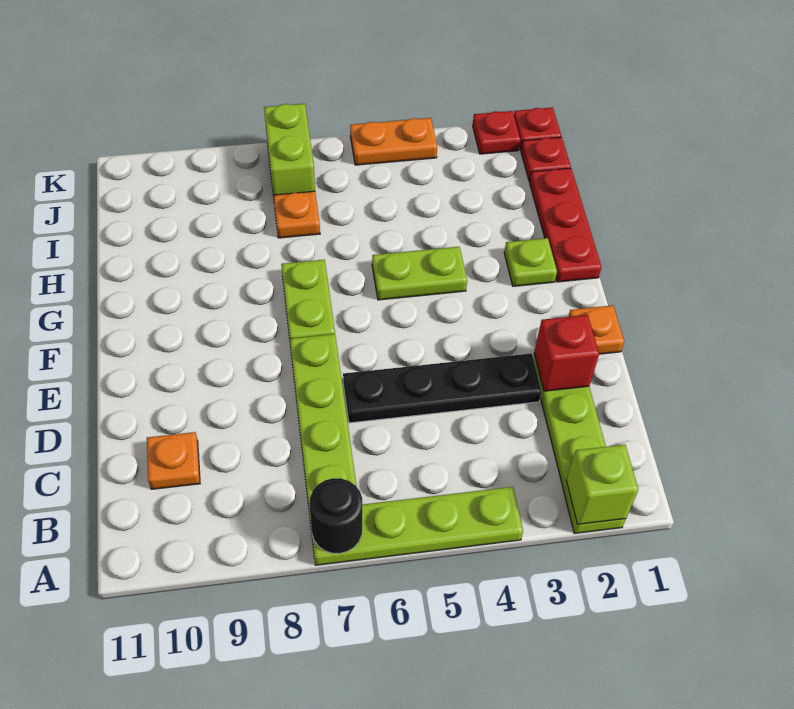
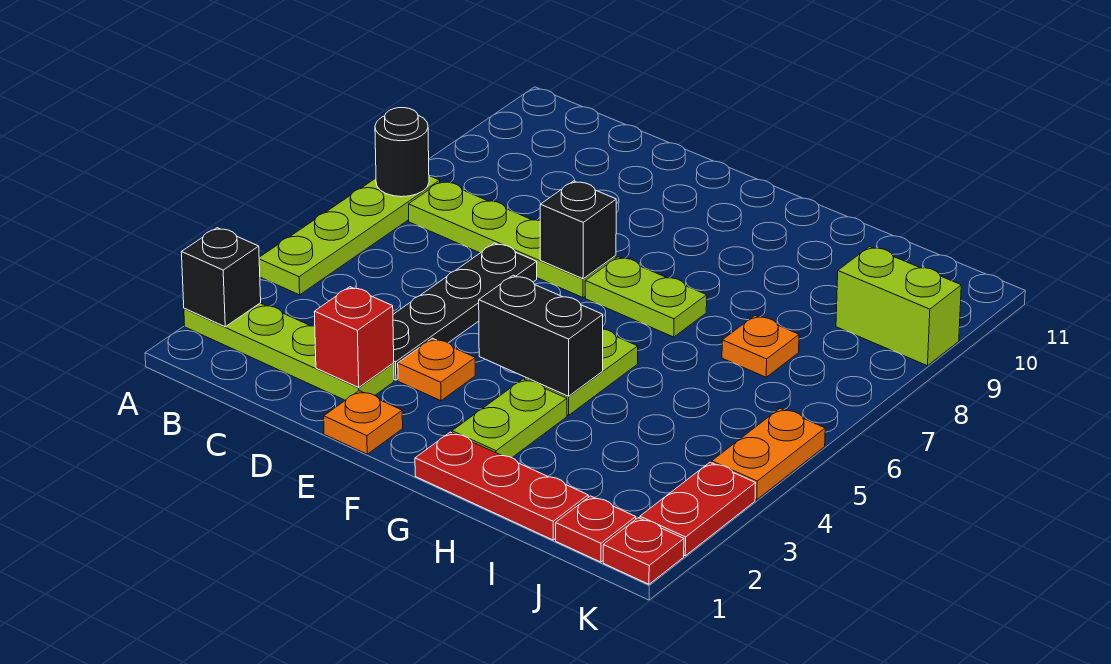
lime 1x1 brick [566,445,638,524] -> black 1x1 brick [181,228,261,327]
orange 1x1 plate [147,432,200,489] -> orange 1x1 plate moved to [398,338,475,401]
none -> black 1x1 brick [540,181,616,279]
none -> black 1x2 brick [479,275,603,396]
lime 1x1 plate [504,238,557,286] -> lime 1x2 plate [452,379,567,458]
lime 1x2 brick [264,104,315,197] -> lime 1x2 brick moved to [836,247,961,366]
red 1x1 plate [473,111,520,154] -> red 1x2 plate [640,462,756,556]

